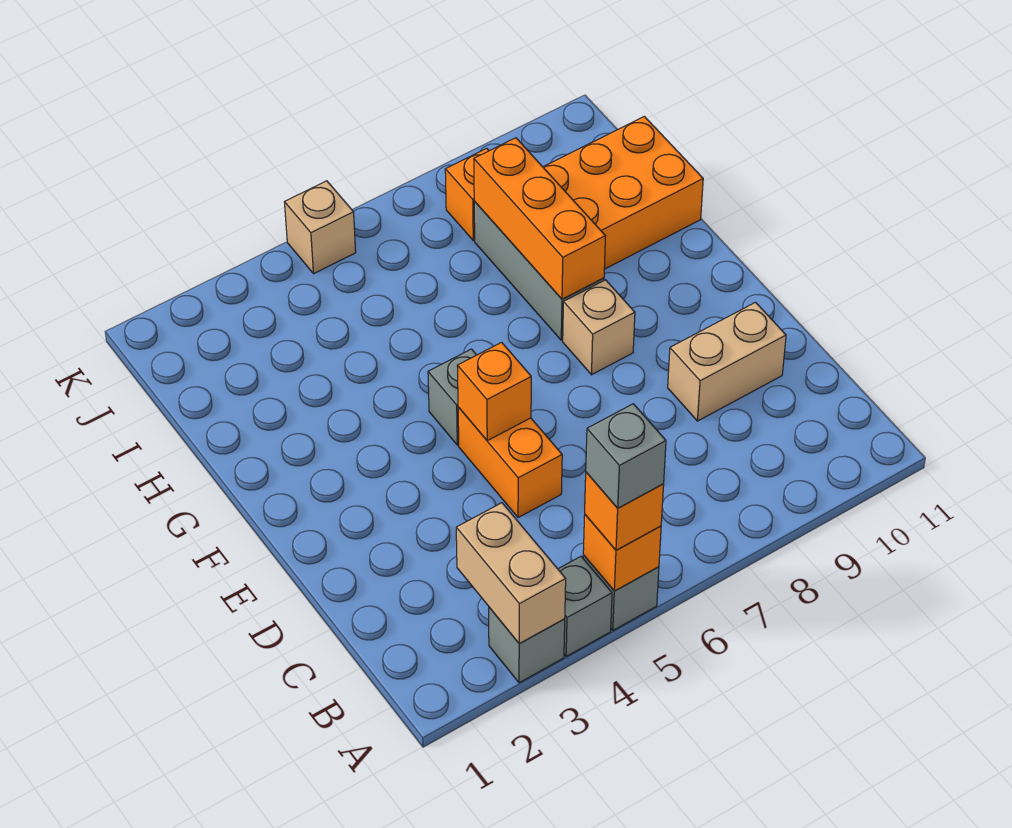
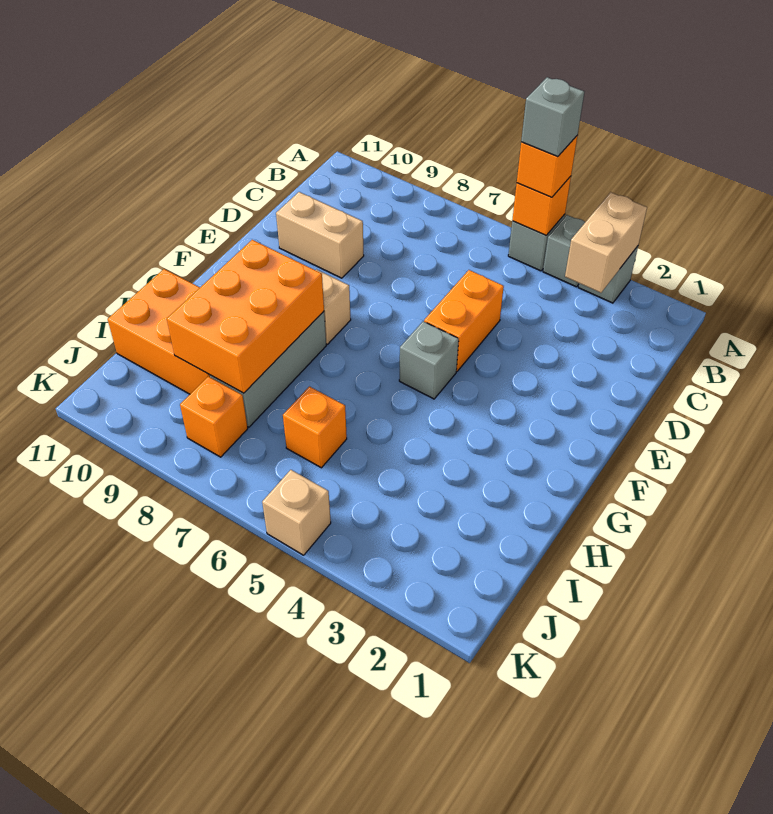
orange 1x1 brick [457,342,531,441] -> orange 1x1 brick moved to [283,387,347,468]
orange 1x3 brick [474,138,605,299] -> orange 2x3 brick [167,240,324,393]

